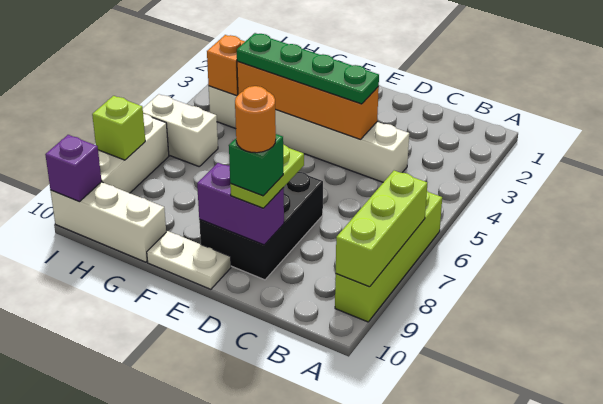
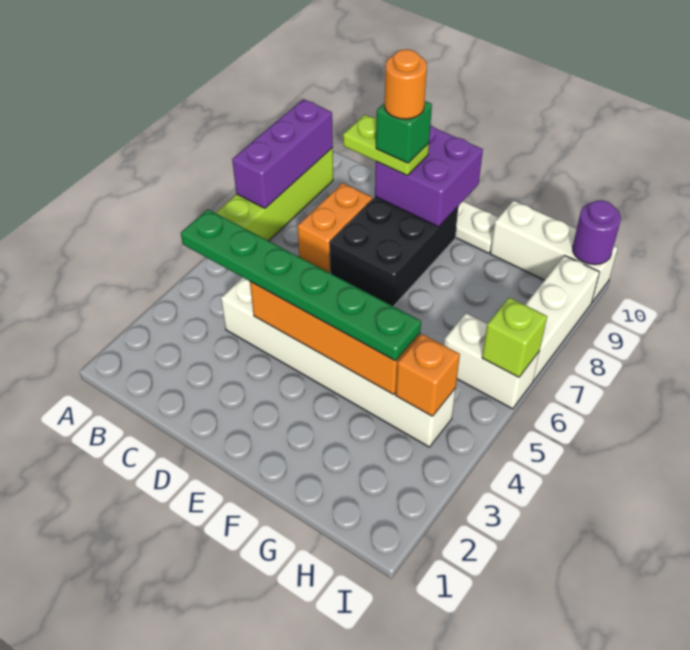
lime 1x3 brick [336,171,427,287] -> purple 1x3 brick [232,99,333,208]
none -> orange 1x2 brick [298,183,372,273]
green 1x4 plate [237,33,379,104] -> green 1x6 plate [181,209,421,361]
lime 1x2 plate [230,145,304,208] -> lime 1x2 plate turned to [343,115,429,175]
purple 1x2 brick [197,163,284,245] -> purple 2x2 brick [375,125,483,227]
lime 1x1 brick [92,96,145,160] -> lime 1x1 brick moved to [482,297,547,377]
purple 1x1 brick [45,135,102,202] -> purple 1x1 round brick [573,200,621,265]

